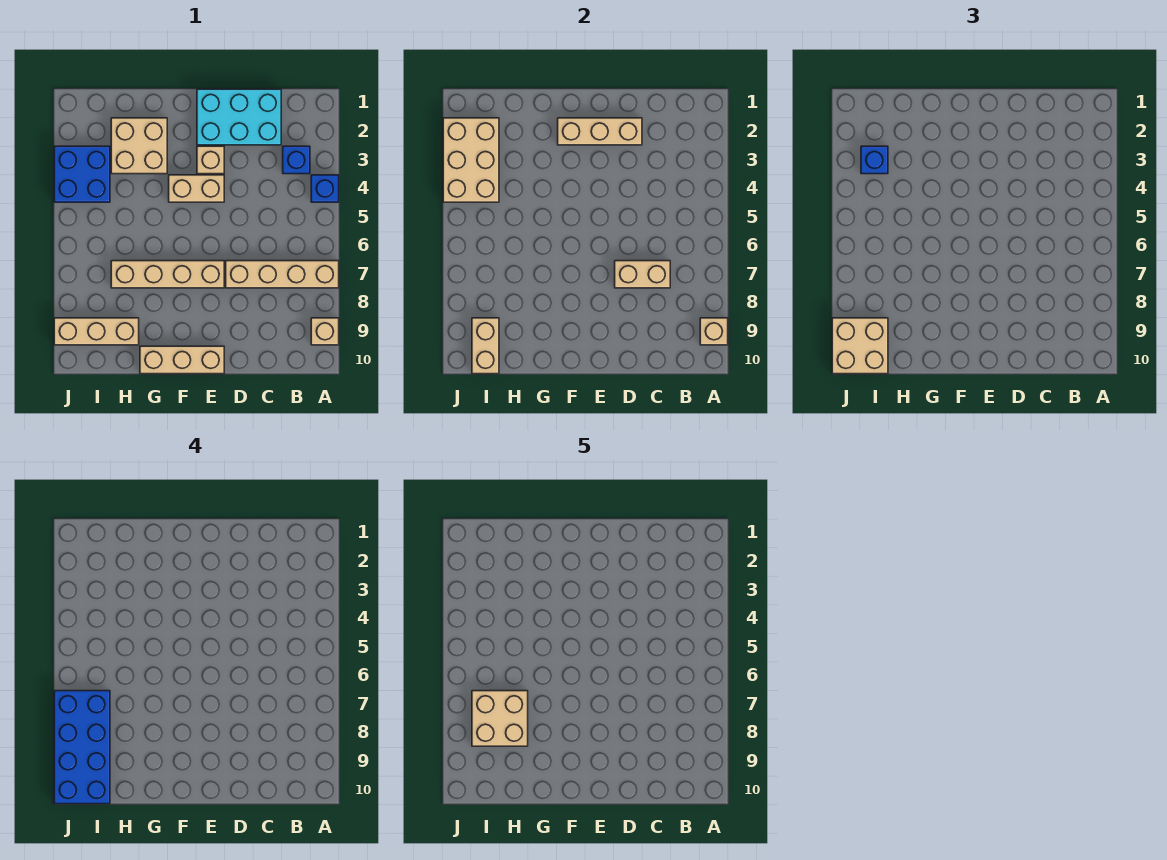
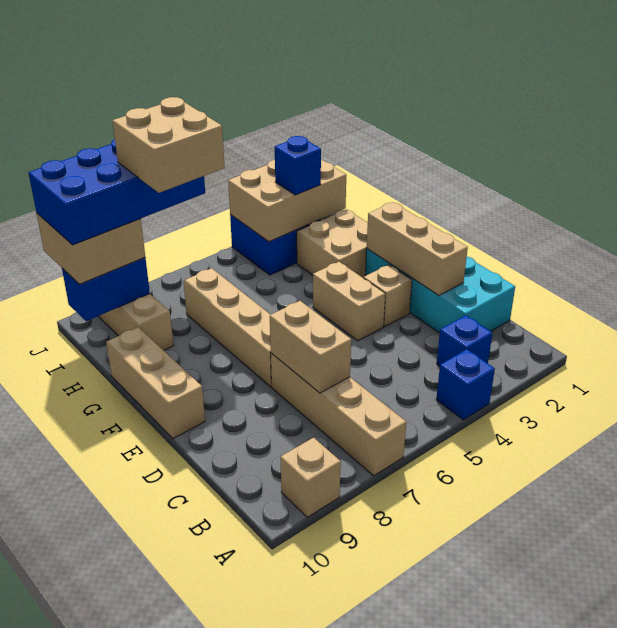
tan 1x1 brick [700,318,728,345] -> none
cyan 2x3 brick [197,89,281,145] -> cyan 2x4 brick [365,249,515,333]
tan 1x2 brick [472,318,499,374] -> blue 1x2 brick [62,257,150,321]

